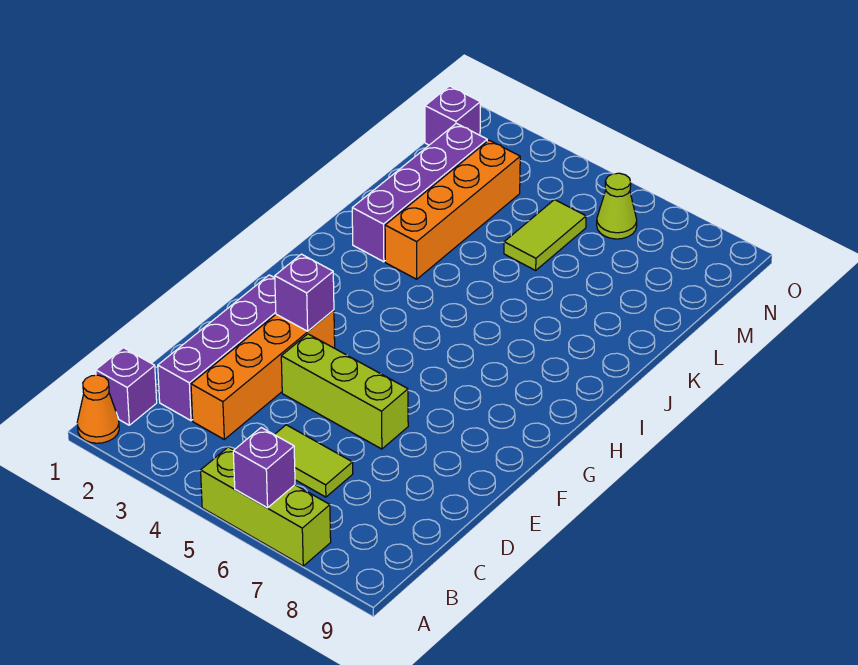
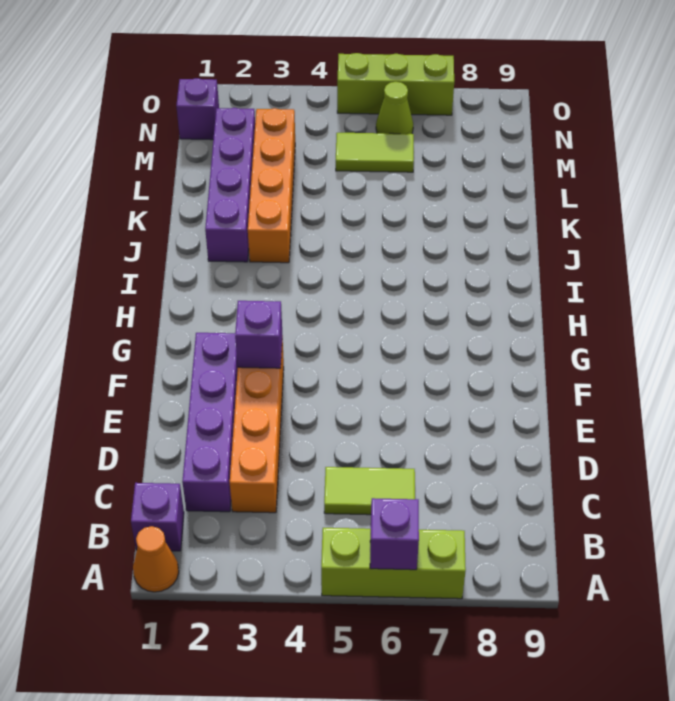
lime 1x3 brick [281,334,408,449] -> lime 1x3 brick moved to [337,53,454,115]
lime 1x2 tile [504,200,586,270] -> lime 1x2 tile turned to [336,133,414,172]

